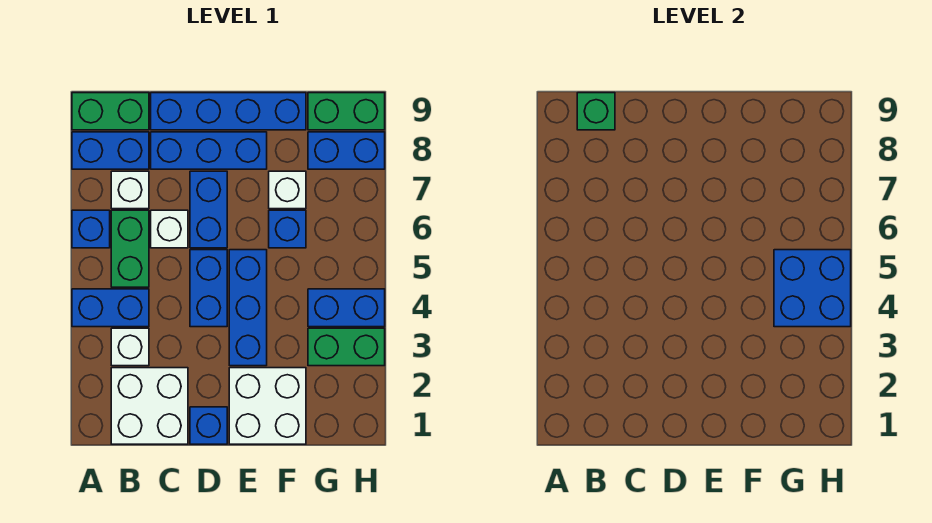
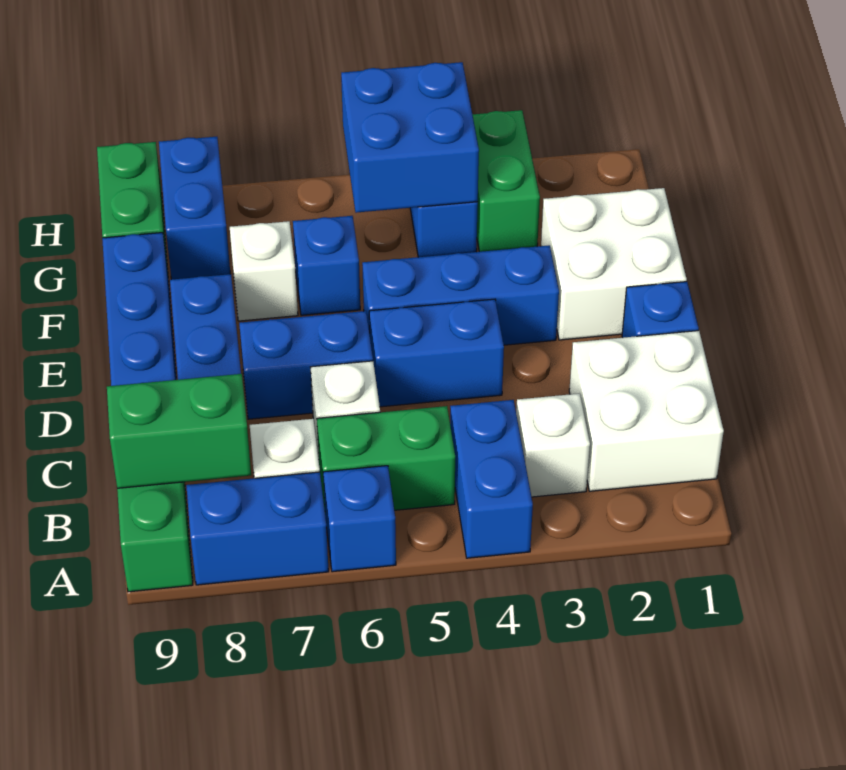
blue 1x2 brick [72,132,149,169] -> blue 1x2 brick turned to [186,472,329,585]
green 1x1 brick [577,93,615,130] -> green 1x2 brick [107,374,251,488]

